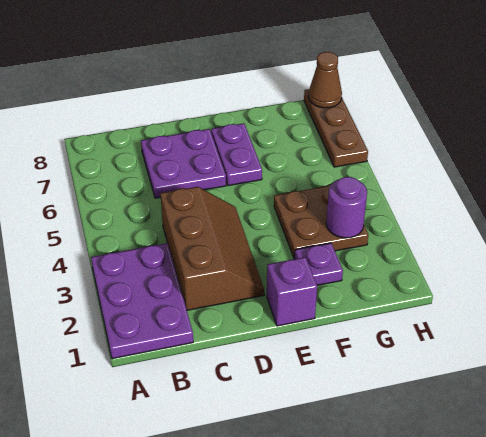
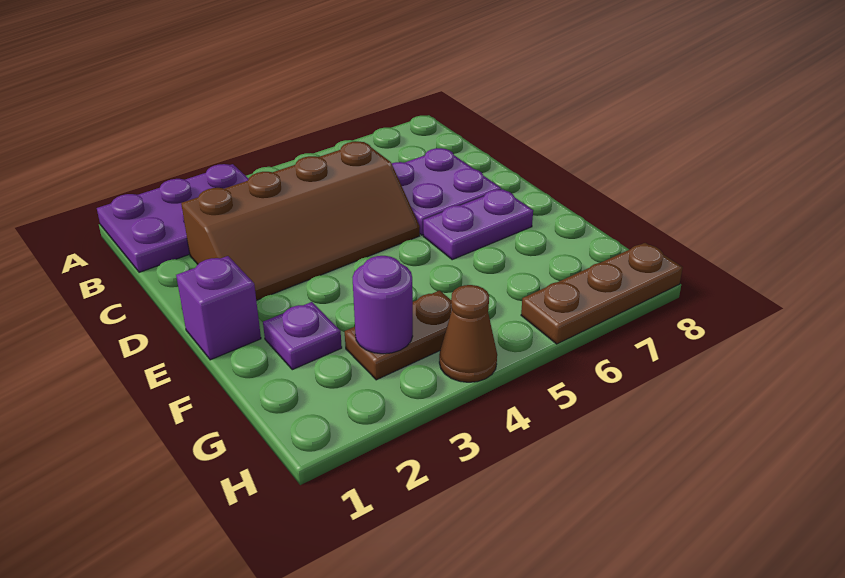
brown 2x3 slope [160,187,264,310] -> brown 2x4 slope [181,141,420,300]
brown 2x2 plate [274,185,368,259] -> brown 1x2 plate [345,290,452,380]
brown 1x1 cone [308,52,342,108] -> brown 1x1 cone moved to [439,285,497,382]

